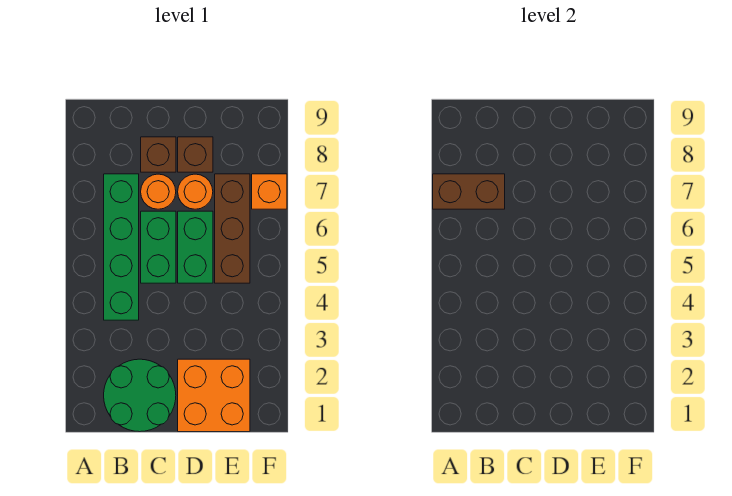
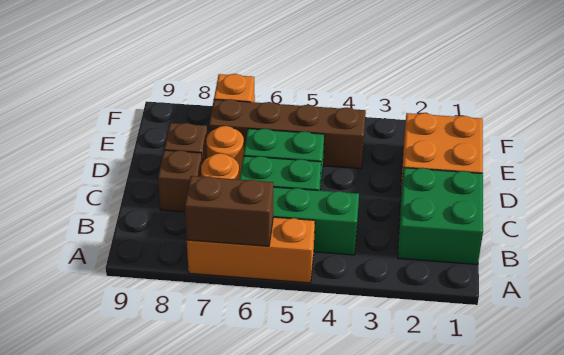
none -> orange 1x3 brick [187,217,315,283]
brown 1x2 brick [433,174,505,209] -> brown 1x2 brick turned to [185,176,273,246]
green 2x2 round brick [104,359,176,432] -> green 2x2 brick [398,168,483,265]
brown 1x3 brick [215,174,250,283] -> brown 1x4 brick [209,99,366,169]

